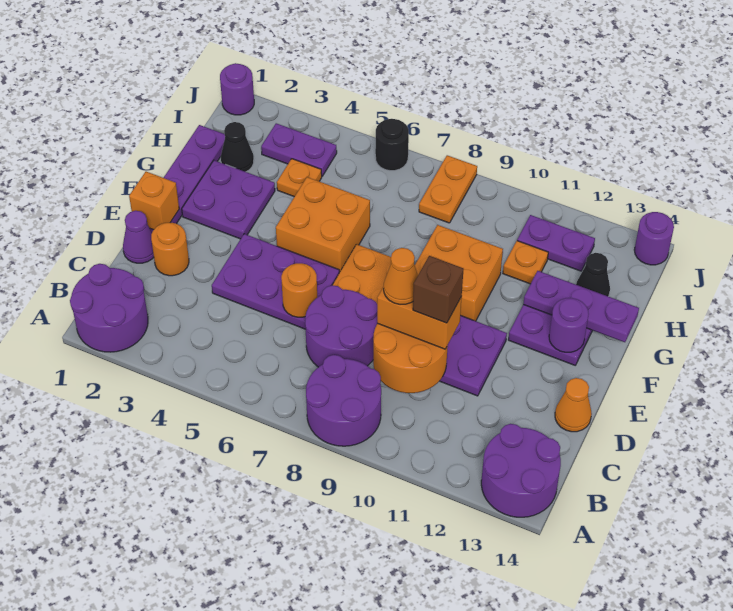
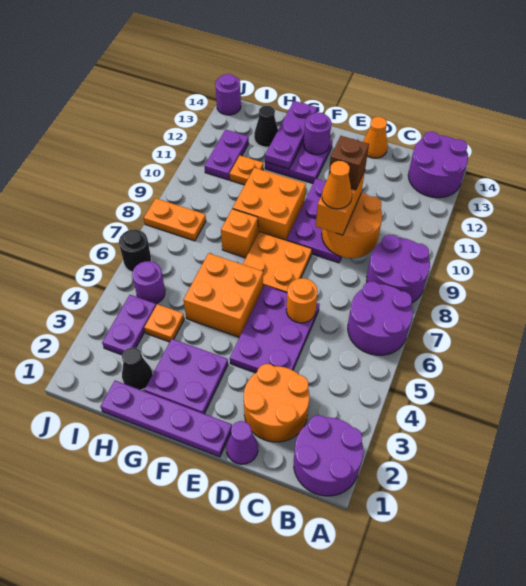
purple 2x2 round brick [305,285,377,367] -> purple 2x2 round brick moved to [348,281,413,355]
orange 1x1 round brick [151,222,189,276] -> orange 2x2 round brick [244,364,309,442]
orange 1x1 brick [129,172,179,230] -> orange 1x1 brick moved to [221,209,258,258]
purple 1x1 round brick [220,63,254,115] -> purple 1x1 round brick moved to [132,261,165,304]

